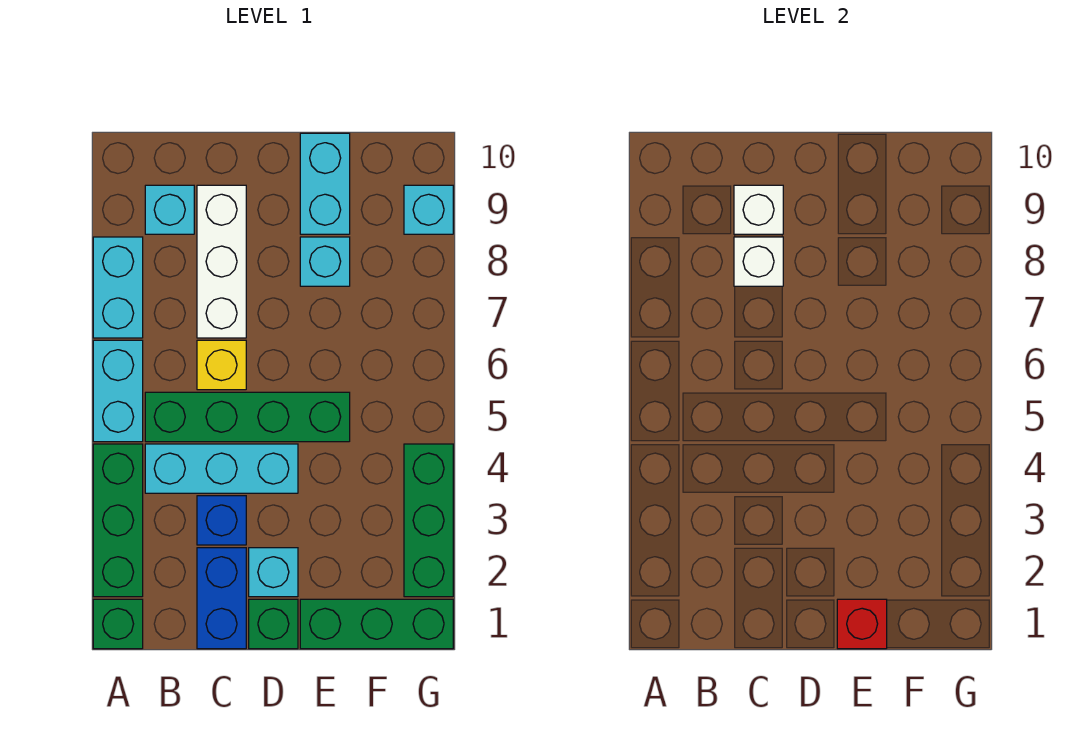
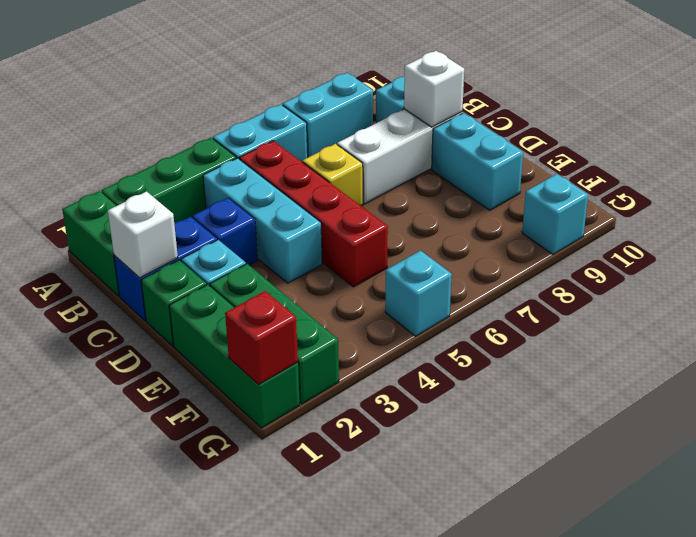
green 1x1 brick [93,599,143,649] -> green 1x2 brick [62,191,119,296]
green 1x4 brick [145,392,350,442] -> red 1x4 brick [240,141,388,287]
white 1x1 brick [734,237,783,286] -> white 1x1 brick moved to [108,192,178,278]
red 1x1 brick [837,599,887,649] -> red 1x1 brick moved to [225,291,298,385]
cyan 1x1 brick [300,237,350,286] -> cyan 1x1 brick moved to [385,251,452,336]
cyan 1x2 brick [300,133,350,234] -> cyan 1x2 brick turned to [432,113,523,210]
green 1x3 brick [404,444,453,597] -> green 1x3 brick turned to [210,264,339,404]

